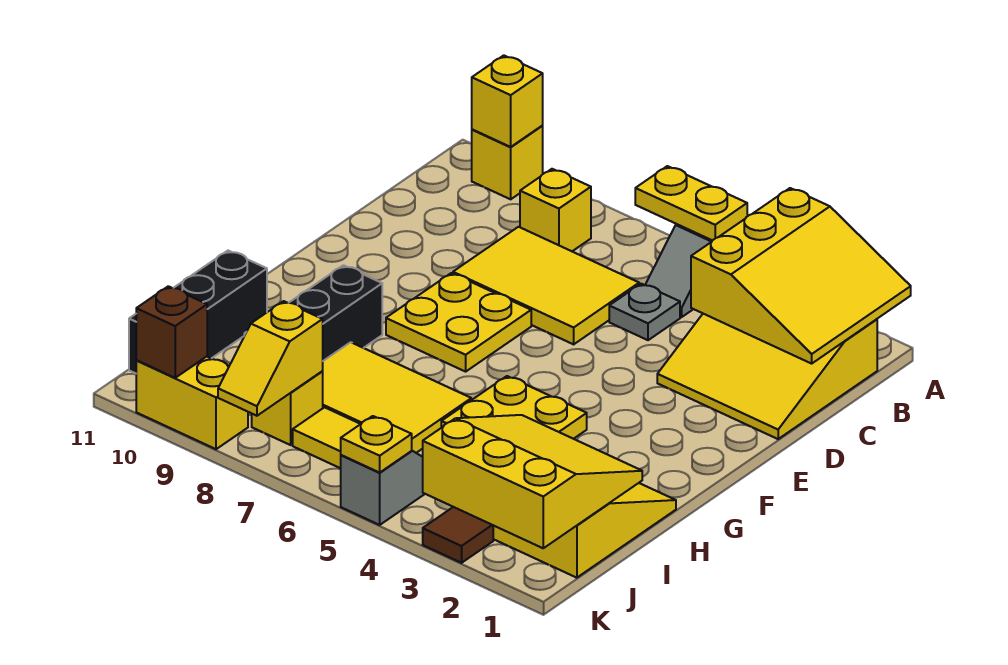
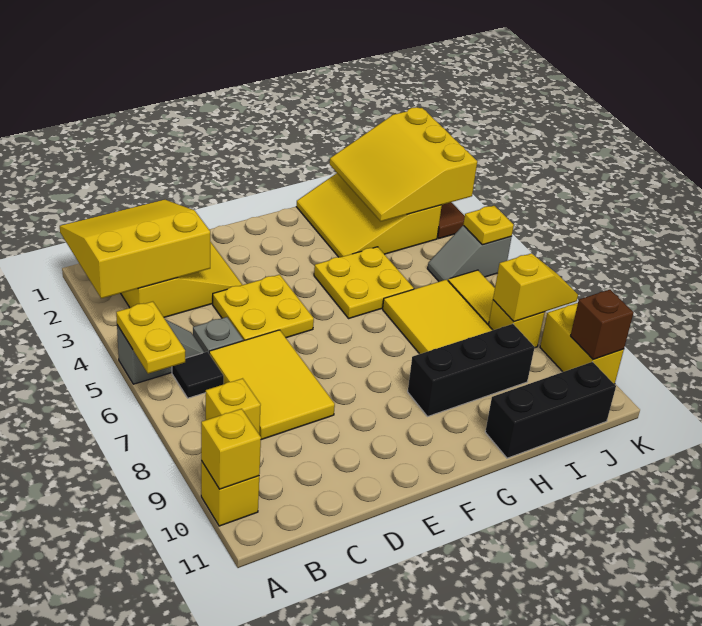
none -> black 1x1 tile [172,352,224,398]
yellow 2x2 plate [386,273,531,372] -> yellow 2x2 plate moved to [213,275,314,341]

